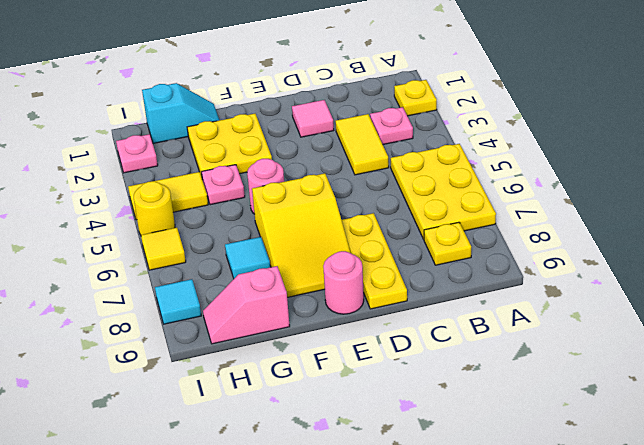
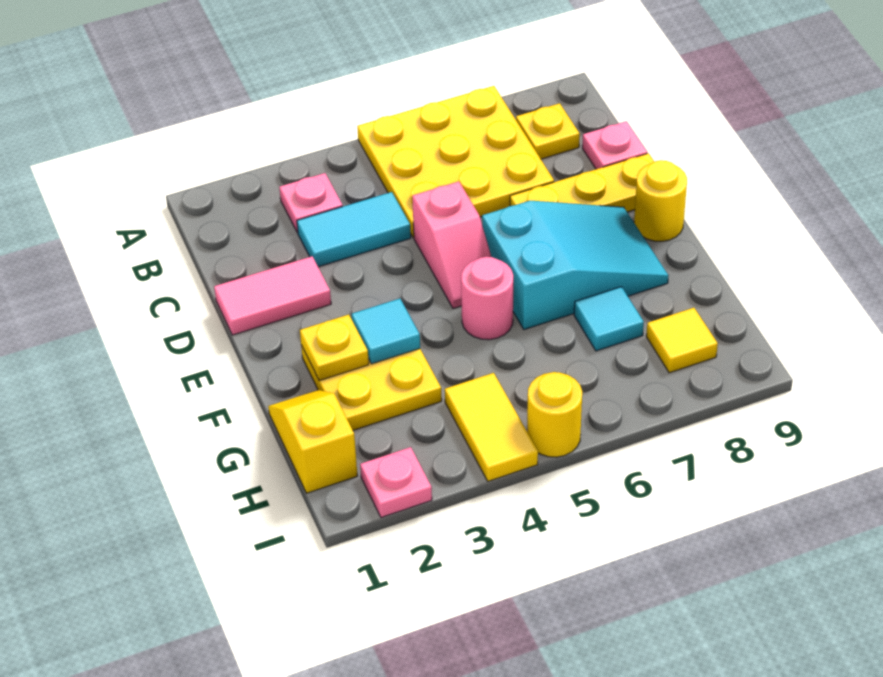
yellow 1x1 plate [394,80,437,116] -> yellow 1x1 plate moved to [300,315,369,381]
yellow 2x3 plate [391,144,496,239] -> yellow 3x3 plate [357,86,554,238]
yellow 1x2 tile [335,114,389,175] -> cyan 1x2 tile [297,192,411,267]
pink 1x1 tile [292,100,334,137] -> pink 1x2 tile [214,256,331,335]
yellow 2x3 slope [252,173,351,297] -> cyan 2x3 slope [482,201,669,329]
pink 1x1 round brick [323,251,364,314] -> yellow 1x1 round brick [634,160,687,241]
cyan 1x2 slope [142,83,219,143] -> yellow 1x2 slope [268,390,357,493]
pink 1x1 plate [201,165,245,205] -> pink 1x1 plate moved to [582,121,647,169]
pink 1x2 slope [203,266,290,344] -> pink 1x2 slope moved to [412,181,491,309]
yellow 1x1 tile [141,228,186,270] -> yellow 1x1 tile moved to [646,308,718,373]
cyan 1x1 tile [155,279,201,324] -> cyan 1x1 tile moved to [352,299,420,364]

